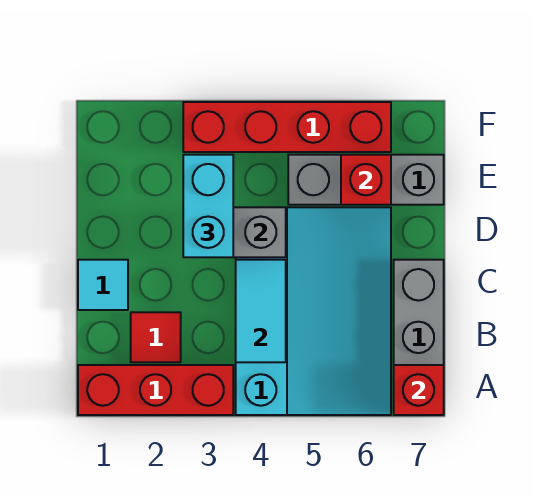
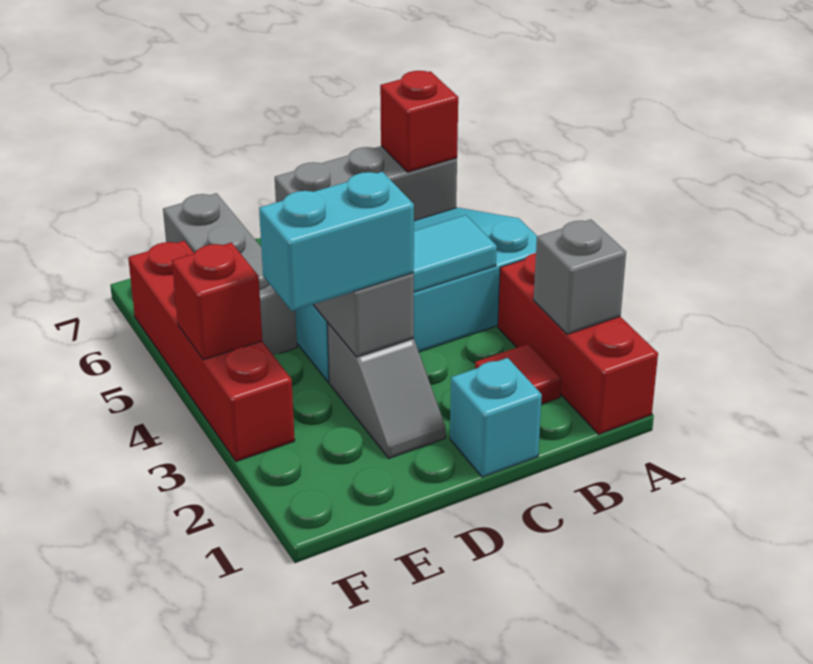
none -> grey 1x1 brick [534,219,626,334]
cyan 1x1 tile [78,260,128,310] -> cyan 1x1 brick [450,358,542,477]
none -> grey 1x2 slope [327,323,446,458]
red 1x1 brick [341,155,391,205] -> red 1x1 brick moved to [172,243,262,360]

